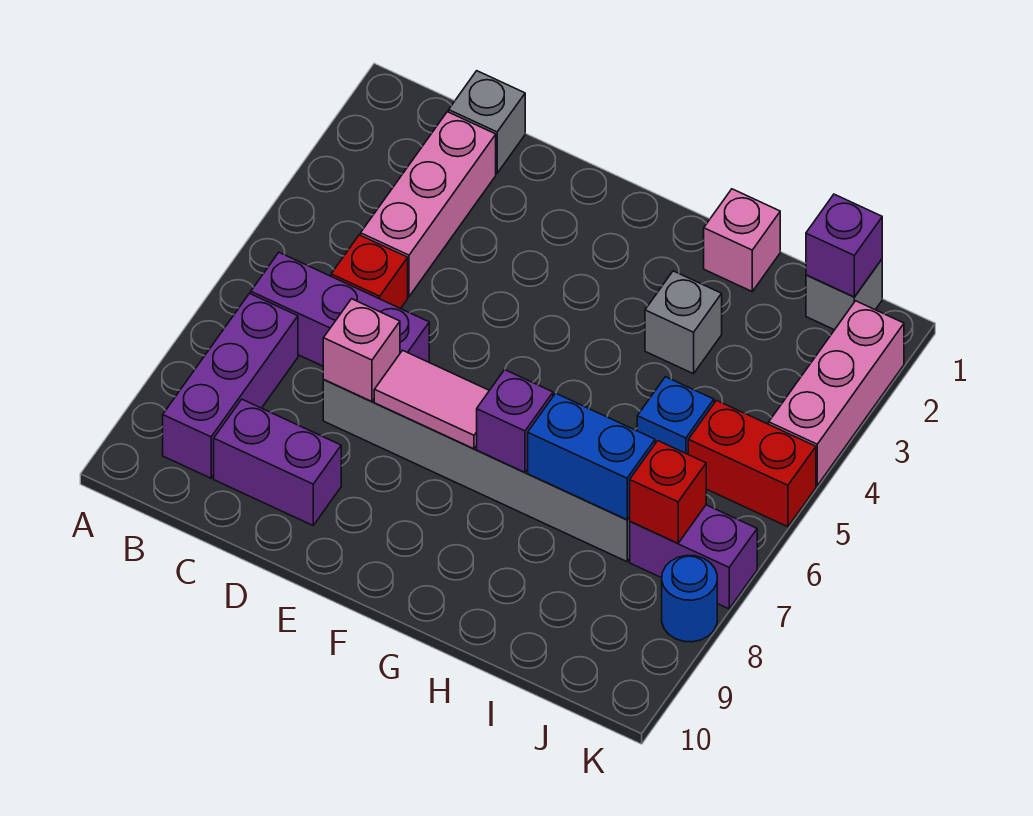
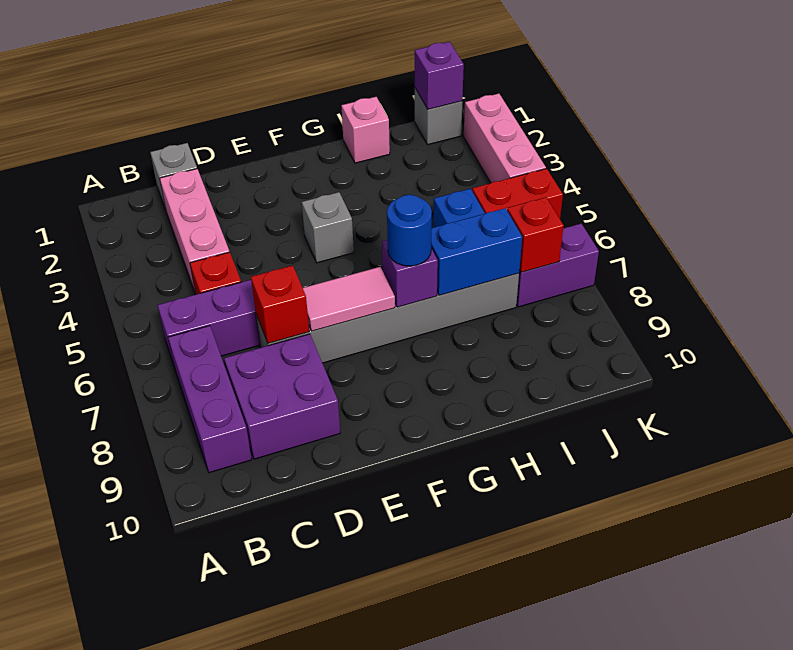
purple 1x2 brick [214,399,341,525] -> purple 2x2 brick [224,334,340,459]
pink 1x1 brick [323,299,400,401] -> red 1x1 brick [251,265,309,343]
grey 1x1 brick [645,271,722,374] -> grey 1x1 brick moved to [302,192,354,263]
blue 1x1 round brick [662,555,717,642] -> blue 1x1 round brick moved to [387,195,432,266]

